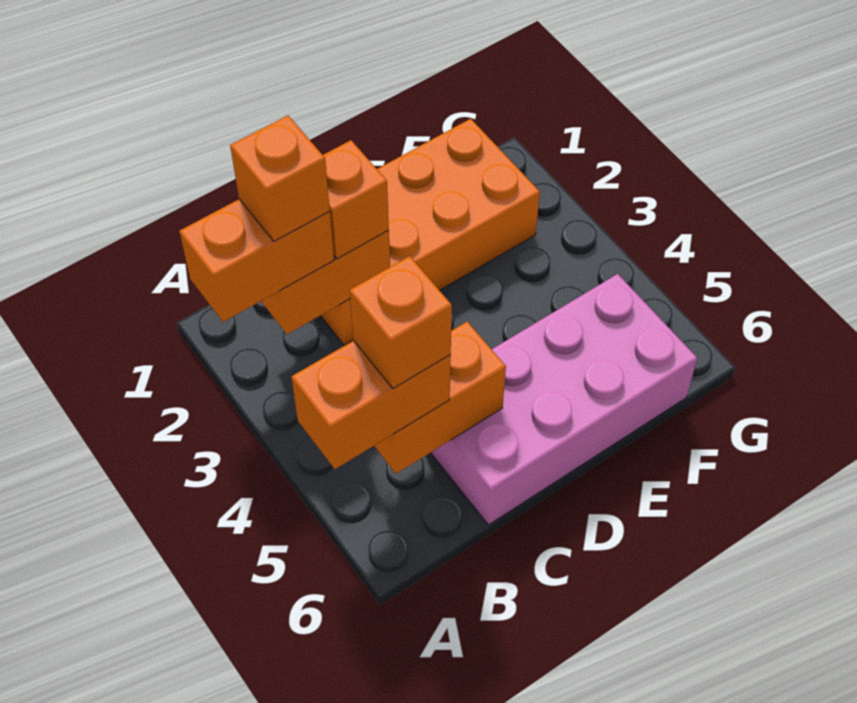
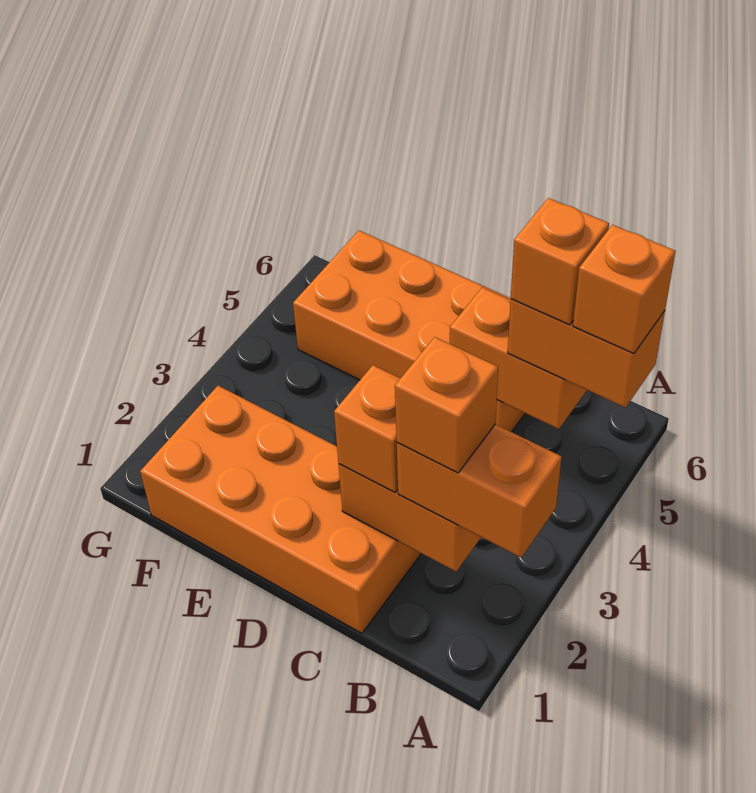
none -> orange 1x1 brick [573,225,676,354]
pink 2x4 brick [431,274,697,525] -> orange 2x4 brick [293,231,525,432]

